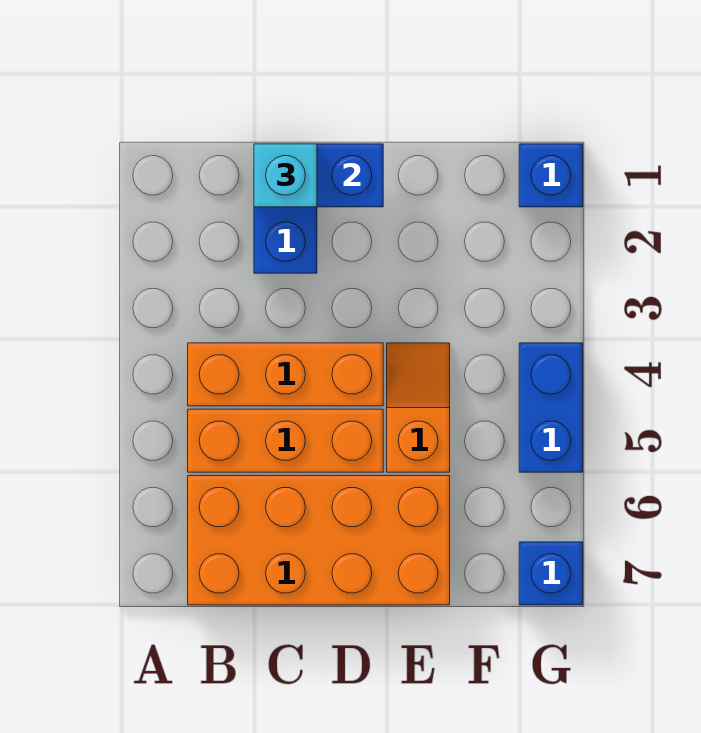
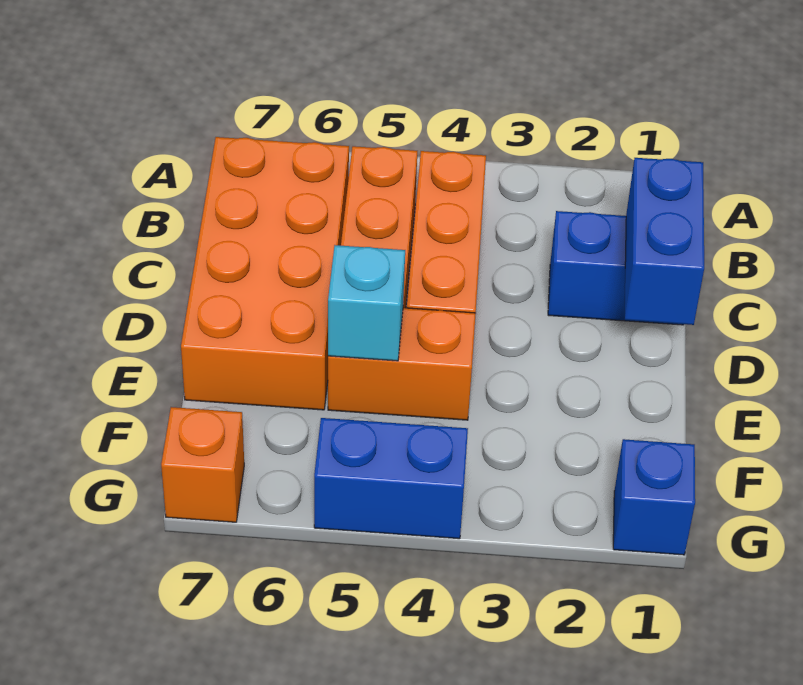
cyan 1x1 brick [254,144,317,207] -> cyan 1x1 brick moved to [328,245,405,361]
orange 1x2 slope [387,343,450,472] -> orange 1x2 brick [328,308,476,420]
blue 1x1 brick [519,542,583,605] -> orange 1x1 brick [161,407,244,522]

